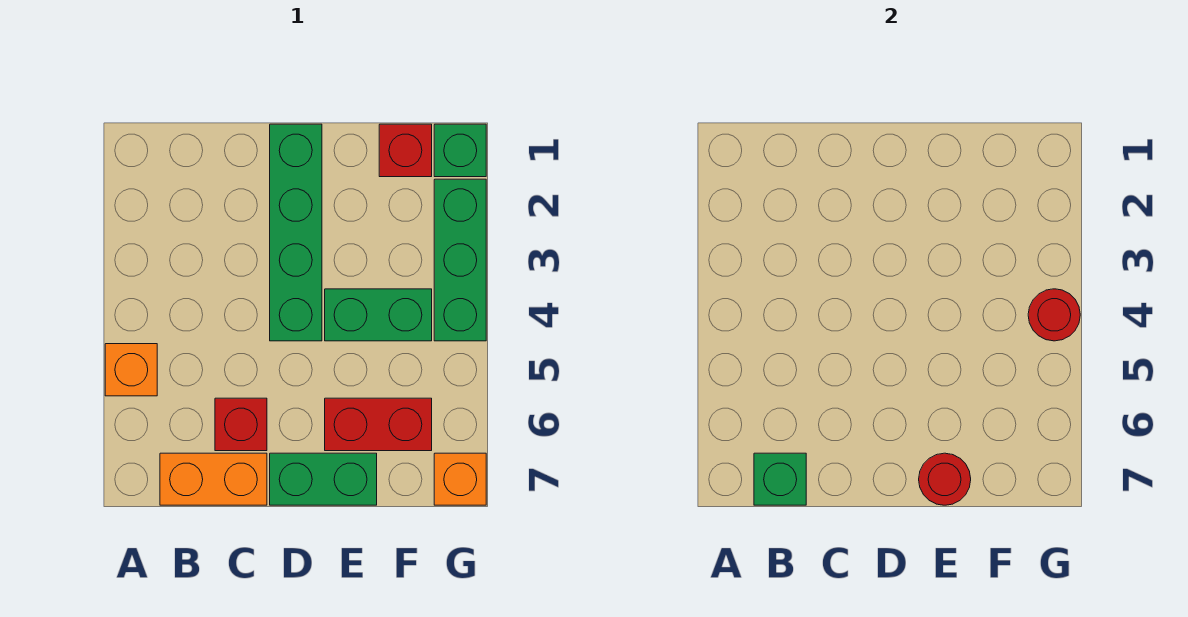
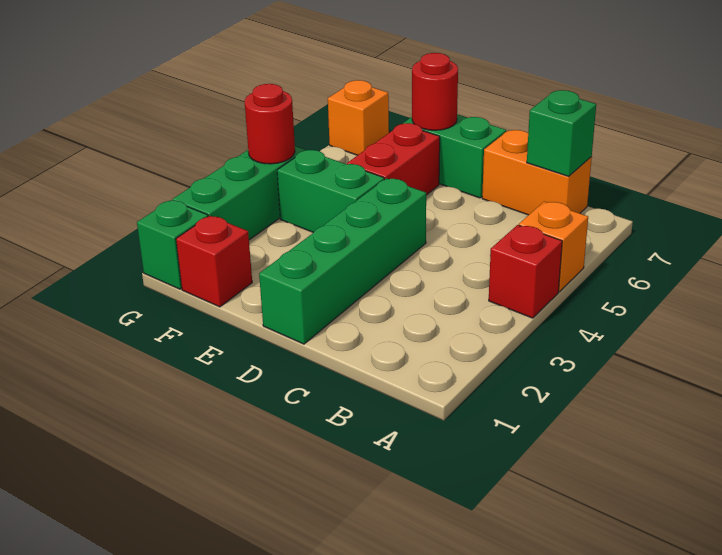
red 1x1 brick [215,398,267,451] -> red 1x1 brick moved to [489,225,562,318]
red 1x2 brick [325,398,432,451] -> red 1x2 brick turned to [347,123,440,195]

